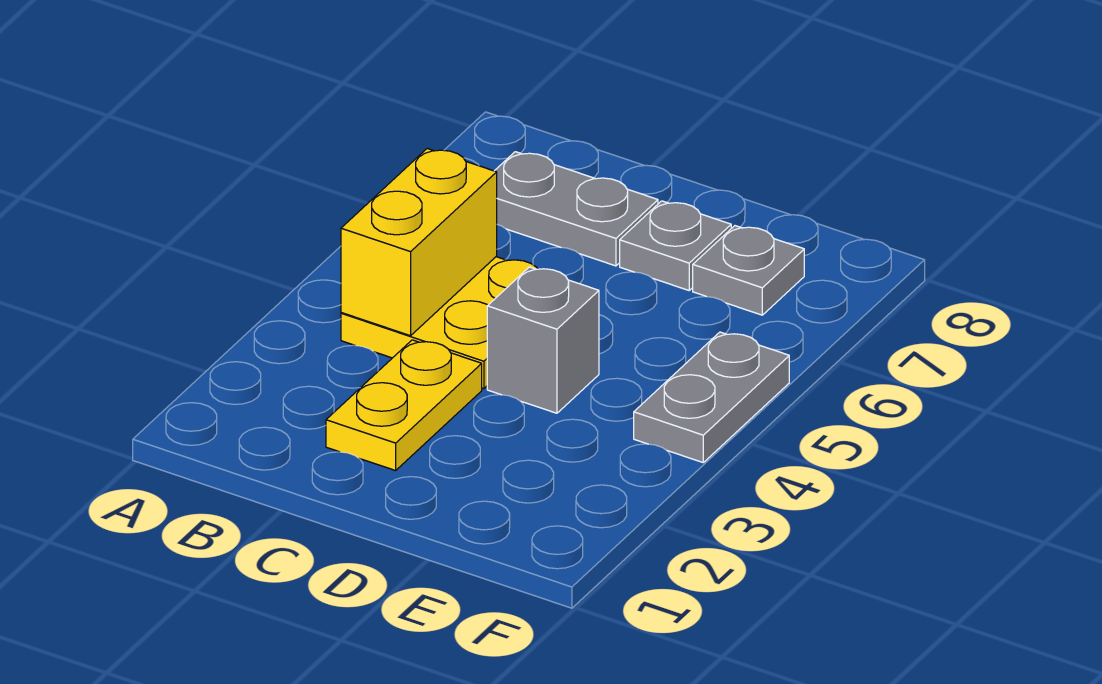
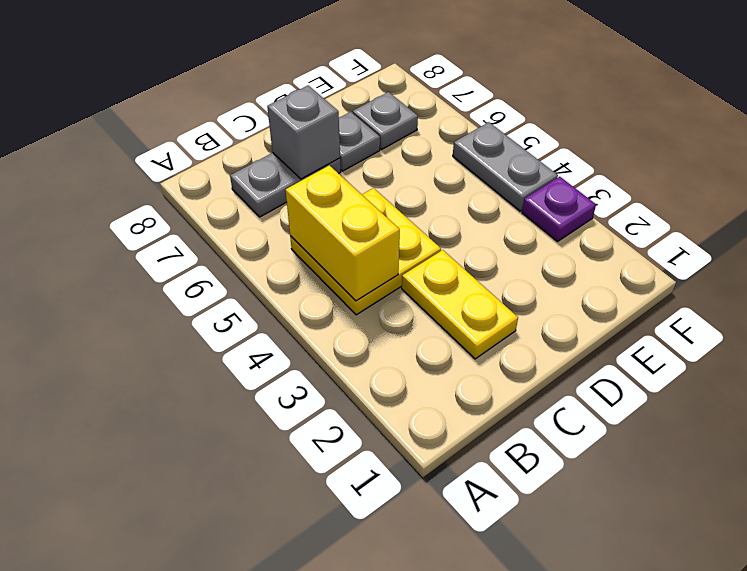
grey 1x1 brick [487,267,599,413] -> grey 1x1 brick moved to [267,85,340,179]
none -> purple 1x1 plate [522,177,596,242]

